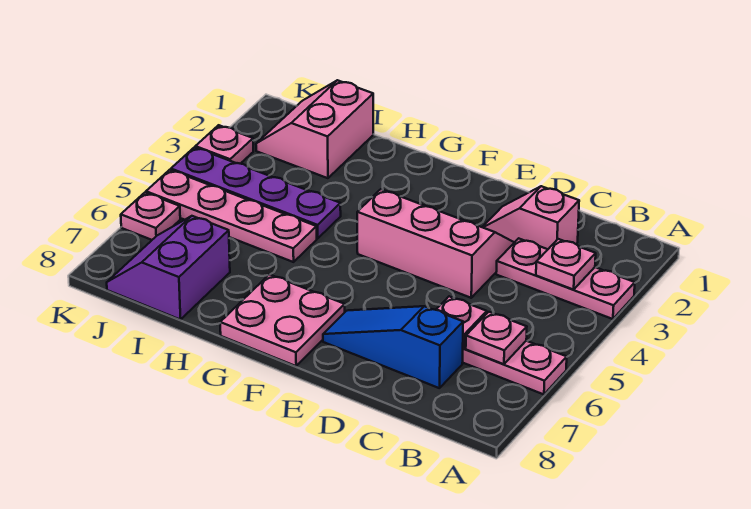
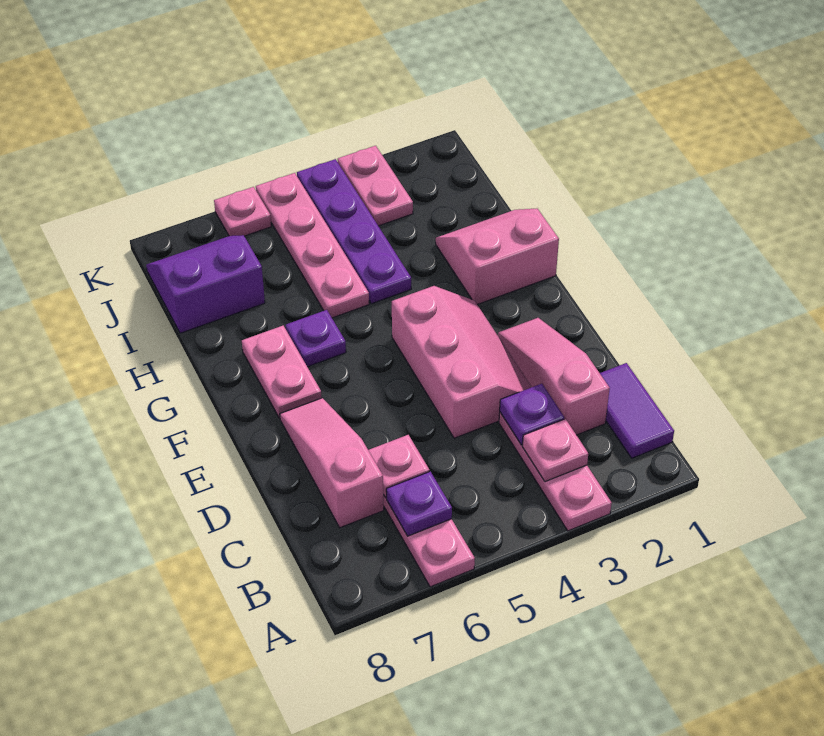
none -> purple 1x2 tile [600,363,674,458]
pink 1x1 plate [466,312,527,364] -> purple 1x1 plate [386,472,452,536]
pink 1x2 slope [483,186,579,249] -> pink 1x3 slope [498,318,610,435]
none -> purple 1x1 plate [500,384,564,445]
blue 1x3 slope [323,306,463,388] -> pink 1x3 slope [280,398,384,528]
pink 2x2 plate [220,274,345,366] -> pink 1x2 plate [242,326,322,418]
none -> purple 1x1 plate [286,310,346,367]
pink 2x2 slope [256,80,373,178] -> pink 2x2 slope moved to [436,209,559,305]
pink 1x1 plate [195,125,253,164] -> pink 1x2 plate [338,146,413,226]

